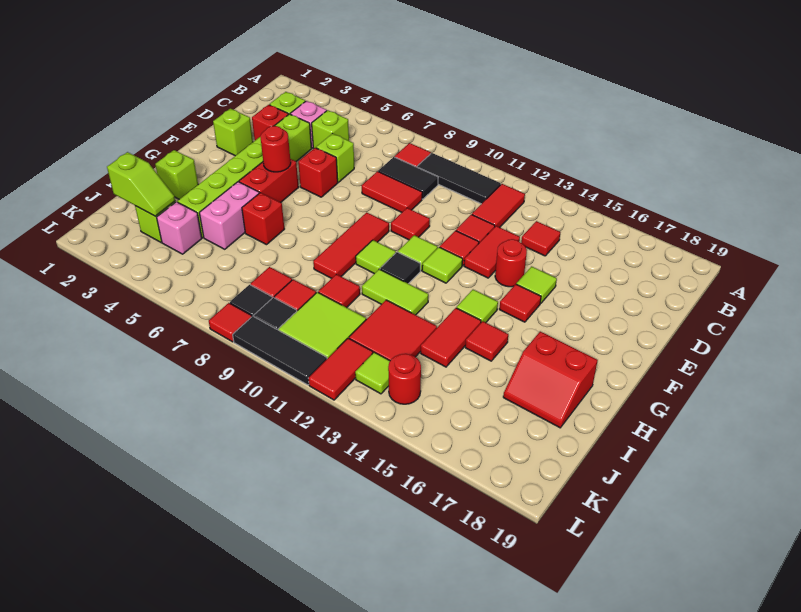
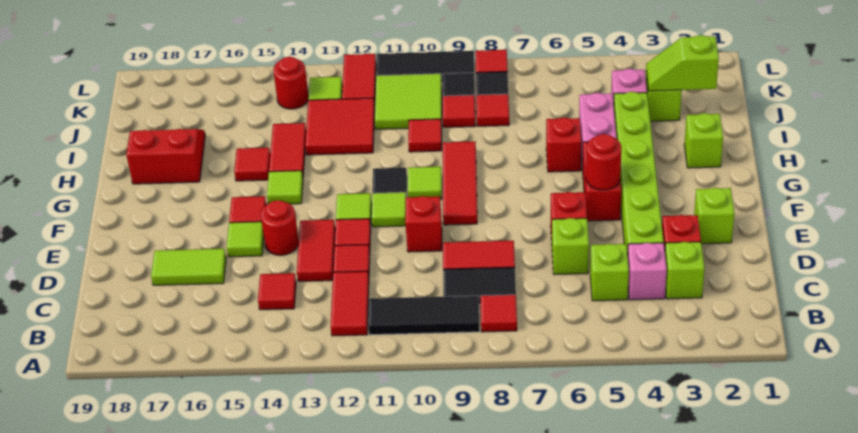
red 1x1 tile [391,208,430,240] -> red 1x1 brick [405,196,442,252]
lime 1x2 tile [362,269,428,315] -> lime 1x2 tile moved to [151,249,226,285]

